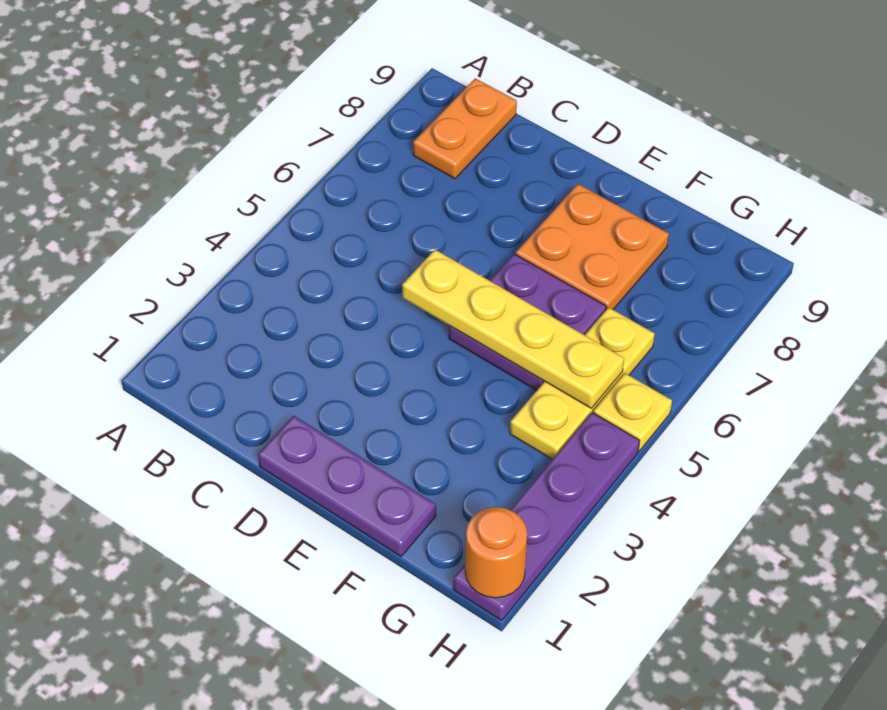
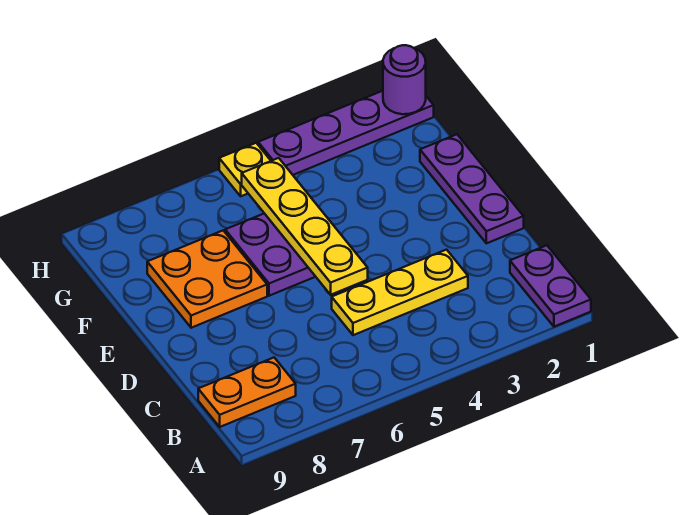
none -> purple 1x2 plate [510,245,591,327]
yellow 1x3 plate [510,307,655,460] -> yellow 1x3 plate moved to [332,250,468,335]
orange 1x1 round brick [465,507,527,598] -> purple 1x1 round brick [383,45,426,114]

